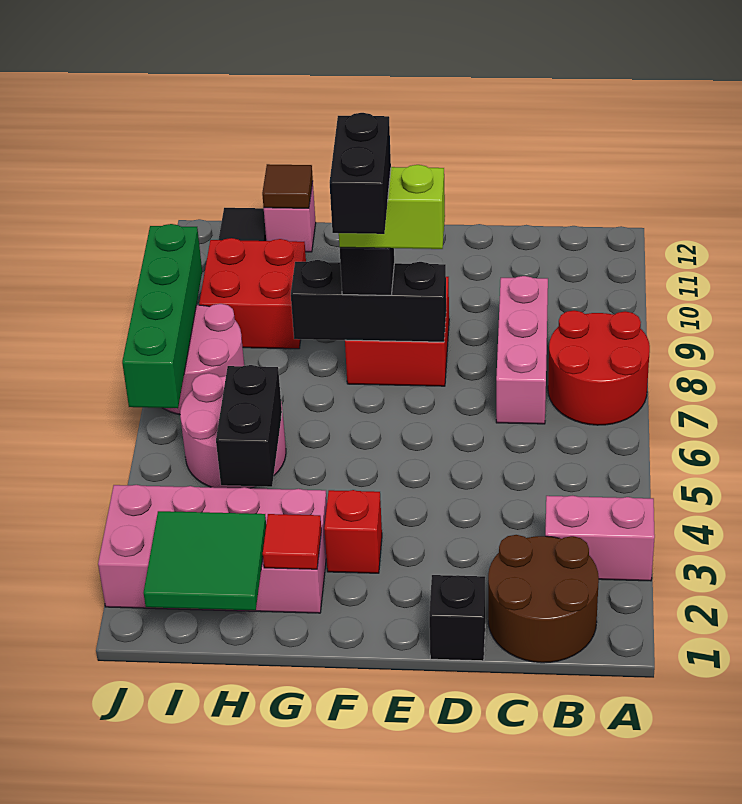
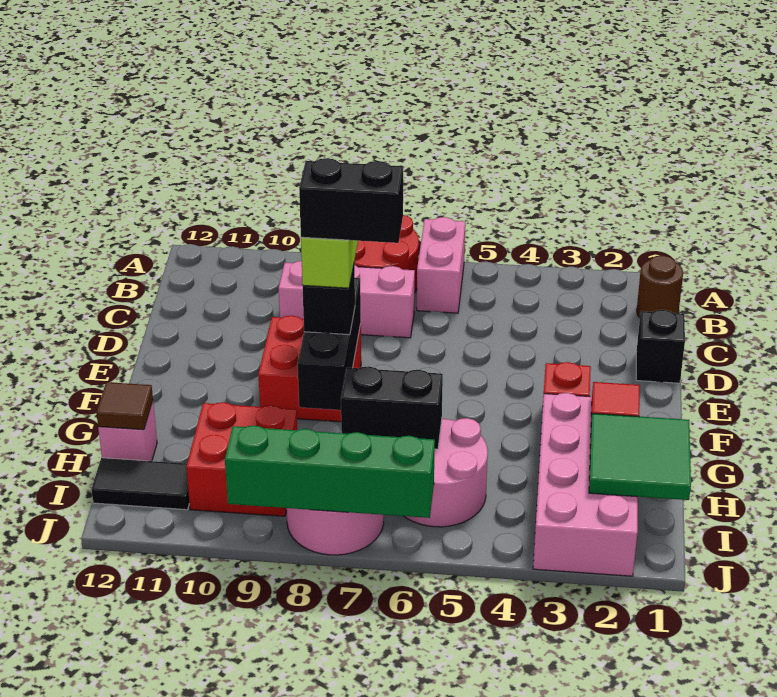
pink 1x2 brick [545,496,655,581] -> pink 1x2 brick moved to [417,217,465,313]
brown 2x2 round brick [488,535,599,663] -> brown 1x1 round brick [637,255,683,318]
black 1x2 brick [216,365,282,487] -> black 1x2 brick moved to [341,366,443,449]

